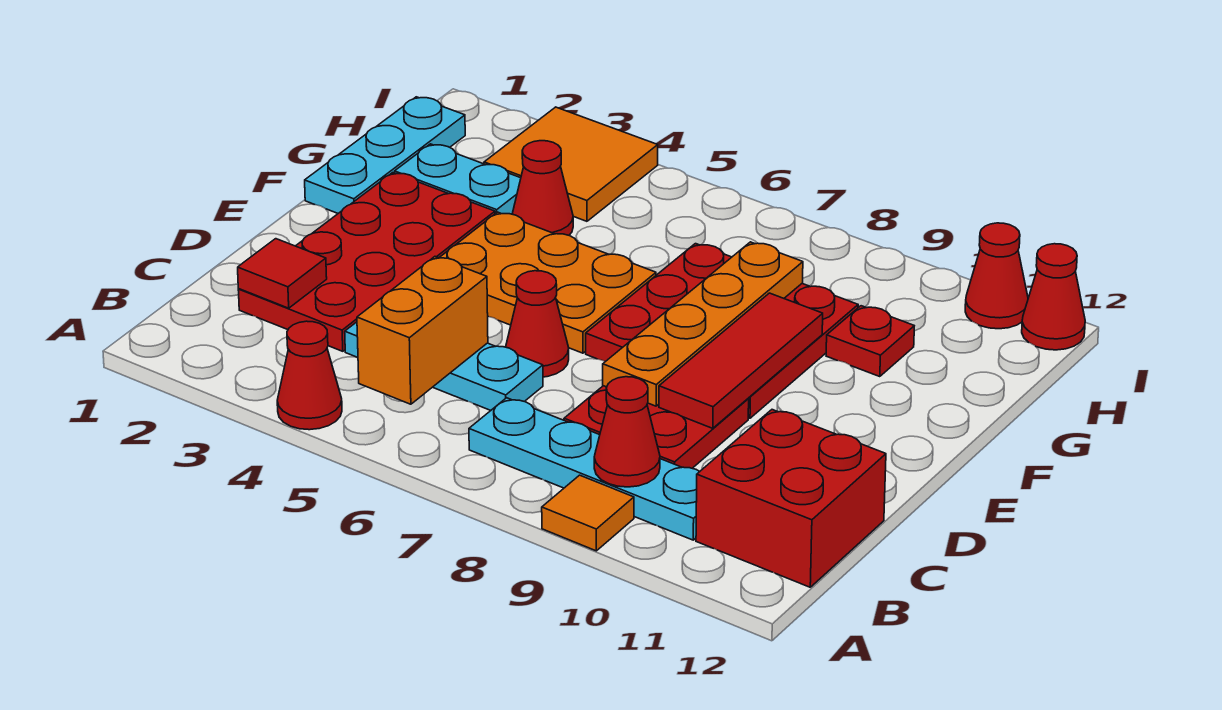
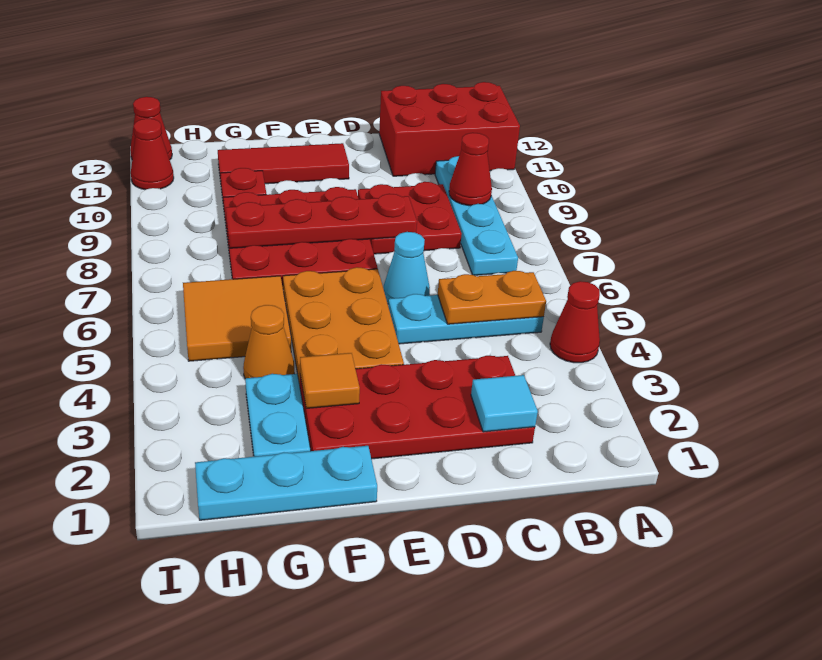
orange 1x1 tile [542,475,634,551] -> orange 1x1 tile moved to [300,353,360,408]
orange 1x2 brick [357,257,488,404] -> orange 1x2 plate [438,271,546,324]
red 2x2 brick [696,410,886,587] -> red 2x3 brick [379,82,520,176]
red 1x1 tile [238,239,327,308] -> cyan 1x1 tile [471,375,538,432]
cyan 1x3 plate [345,322,543,410] -> cyan 1x3 plate turned to [388,294,544,344]
red 1x1 cone [506,271,569,377] -> cyan 1x1 cone [384,232,430,304]
orange 1x4 plate [603,242,803,406] -> red 1x4 plate [226,194,417,248]
red 1x3 tile [659,293,823,428] -> red 1x3 tile moved to [218,143,349,184]
red 1x1 cone [512,141,573,235] -> orange 1x1 cone [243,305,294,378]
orange 2x2 tile [484,107,658,221] -> orange 2x2 tile moved to [183,276,291,361]

